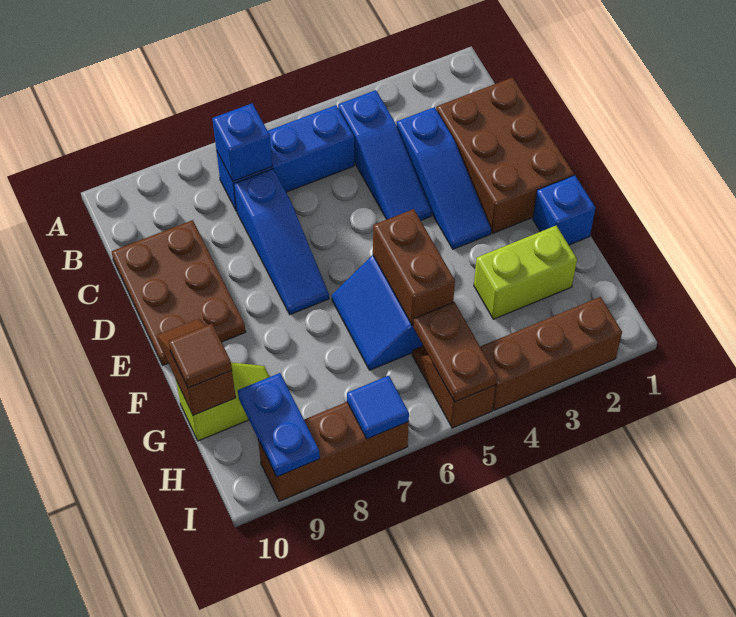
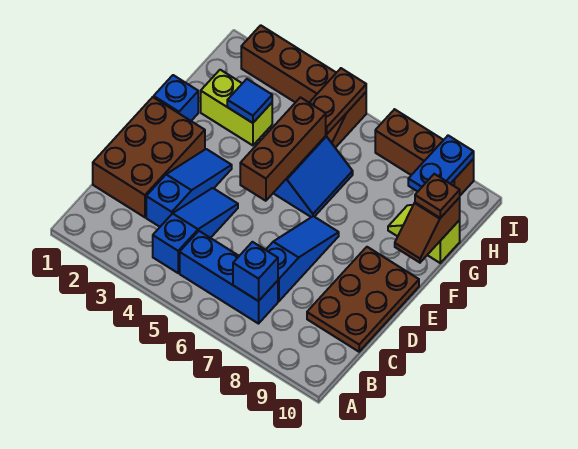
brown 1x2 brick [373,209,455,326] -> brown 1x3 brick [240,97,326,201]
brown 1x1 tile [168,324,232,388] -> brown 1x1 plate [415,174,460,218]
blue 1x1 tile [347,376,409,439] -> blue 1x1 tile moved to [227,79,272,123]

